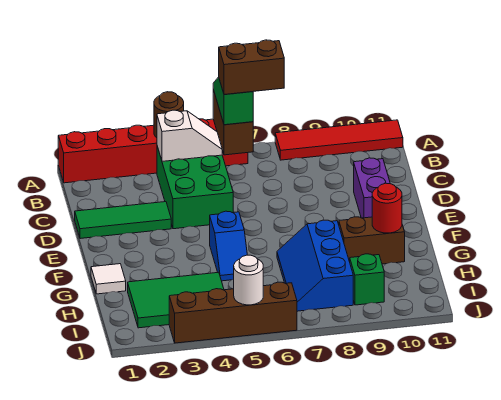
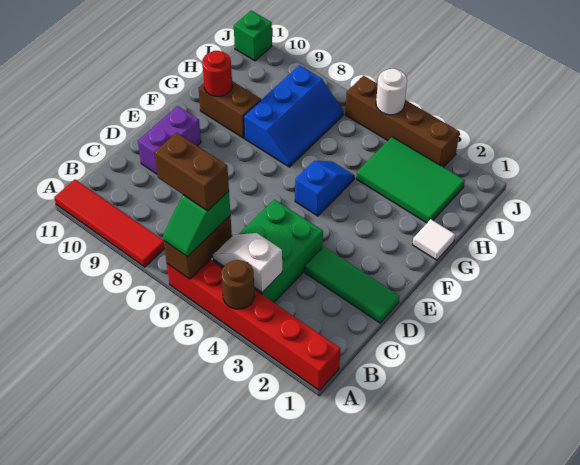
green 1x1 brick [350,254,384,305] -> green 1x1 brick moved to [234,10,272,61]

